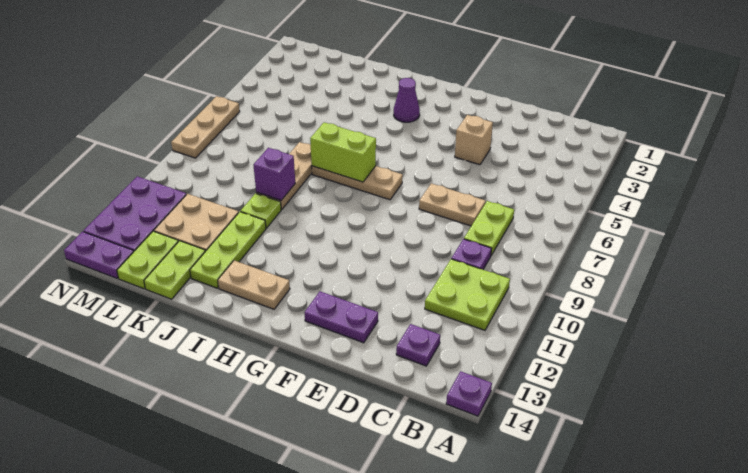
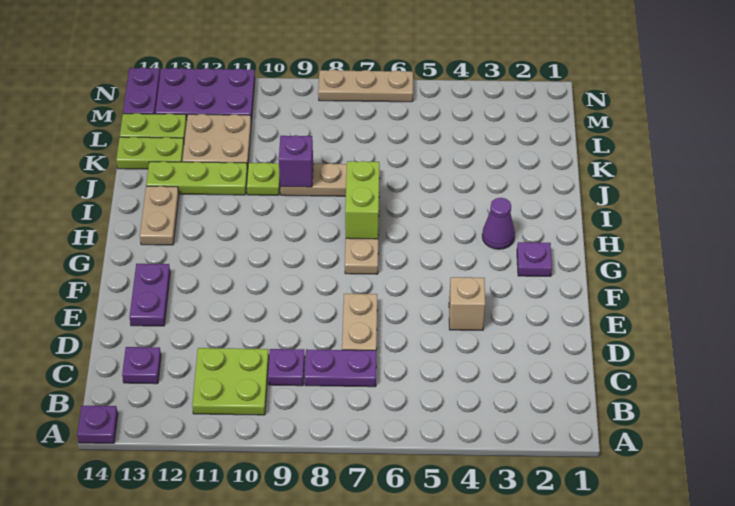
lime 1x2 plate [464,201,514,255] -> purple 1x2 plate [305,349,376,387]
none -> purple 1x1 plate [517,242,552,276]

